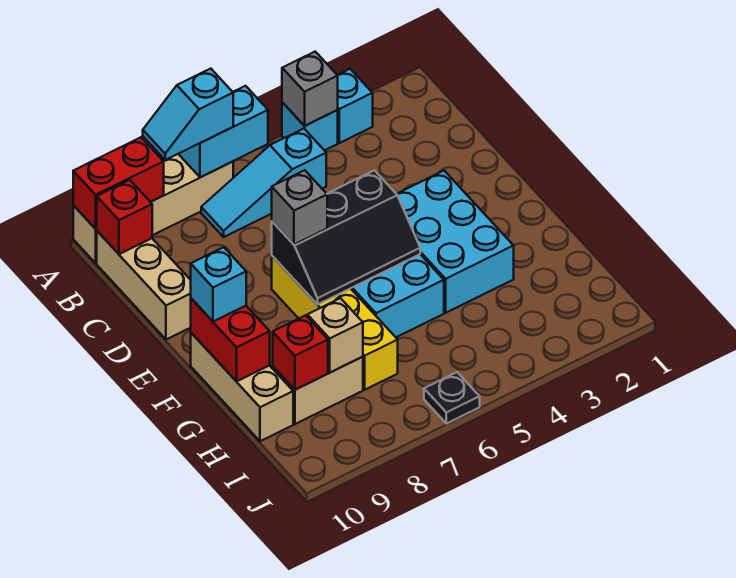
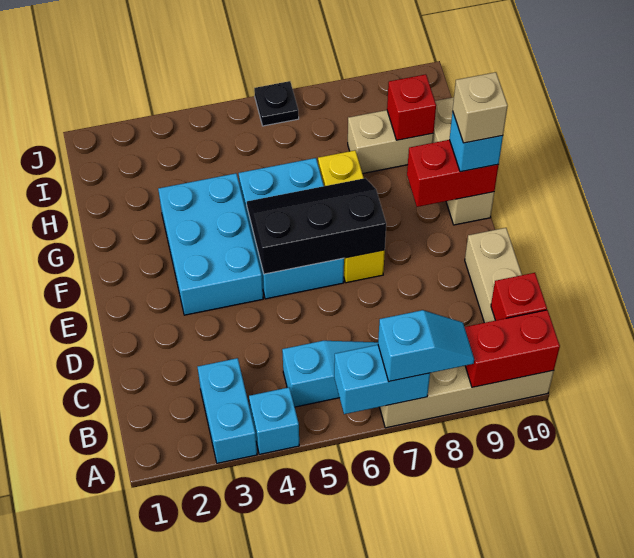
cyan 1x1 brick [338,69,373,143] -> cyan 1x2 brick [198,358,257,463]
grey 1x1 brick [282,52,338,126] -> none
yellow 1x4 brick [272,256,398,390] -> yellow 1x3 brick [318,150,385,283]
grey 1x1 brick [272,170,327,245] -> none
red 1x2 brick [191,298,270,381] -> red 1x2 brick turned to [407,140,498,207]
tan 1x1 brick [307,298,363,373] -> tan 1x1 brick moved to [453,72,508,143]

